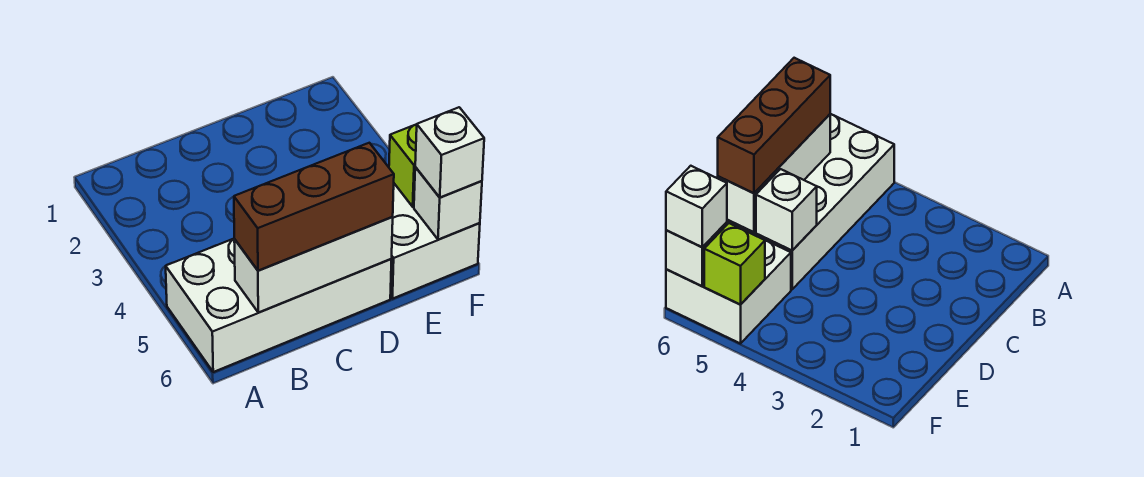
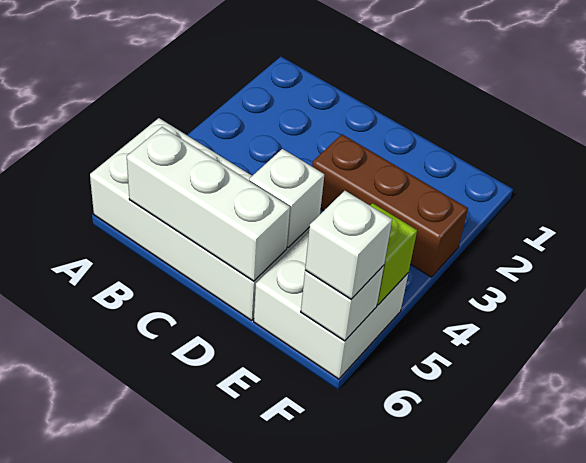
brown 1x3 brick [234,143,394,271] -> brown 1x3 brick moved to [312,134,468,277]

